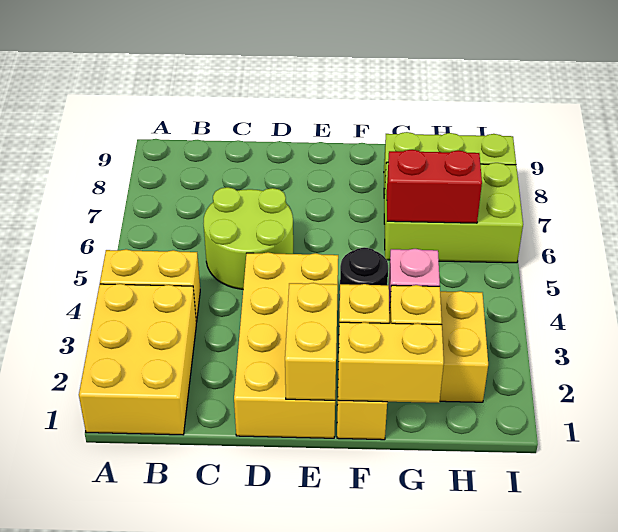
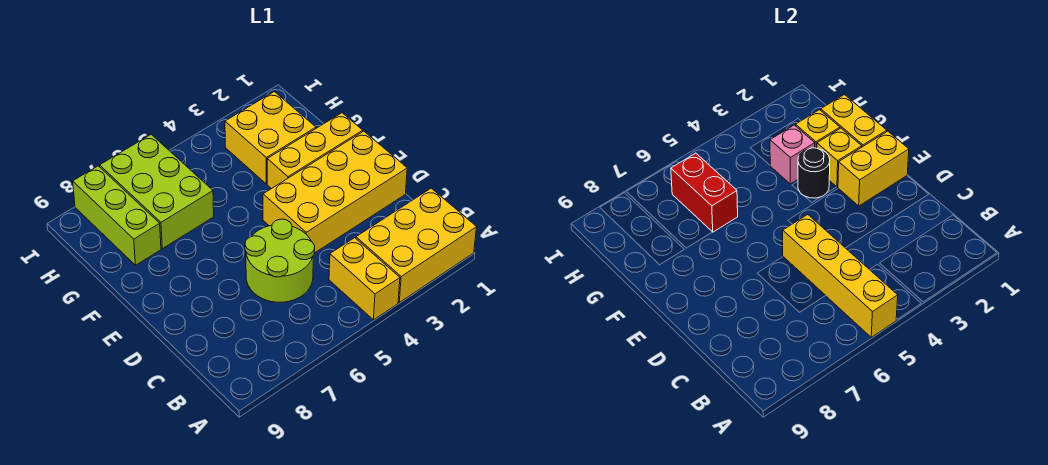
none -> yellow 1x4 brick [783,215,898,337]

